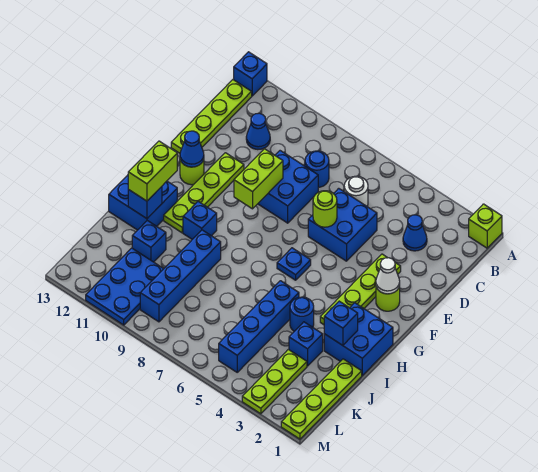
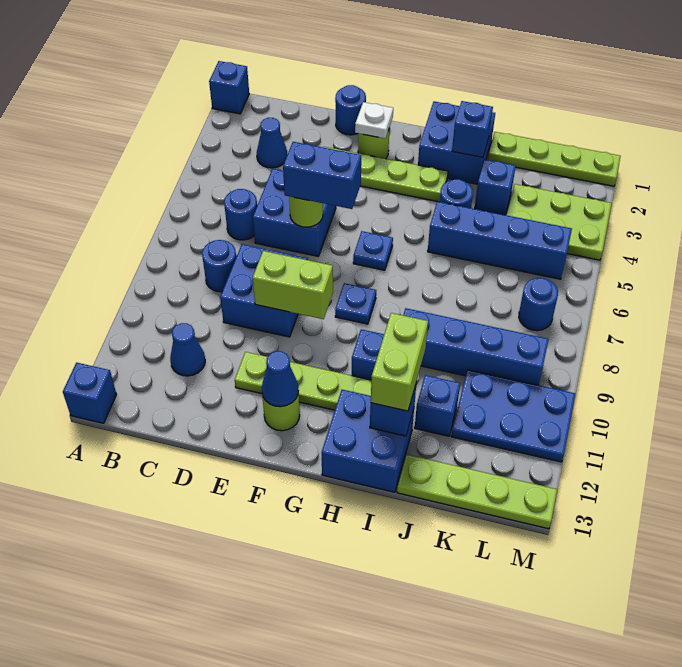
lime 1x1 brick [469,204,502,248] -> blue 1x1 brick [209,61,249,114]
lime 1x4 plate [171,80,252,153] -> lime 1x4 plate moved to [397,454,557,529]
white 1x1 round brick [344,176,368,206] -> blue 1x1 round brick [224,189,257,240]
none -> blue 1x1 round brick [335,85,366,135]
none -> blue 1x2 brick [283,142,361,209]
white 1x1 cone [376,258,400,294] -> white 1x1 plate [355,102,393,138]
none -> blue 1x1 plate [335,283,376,324]
lime 1x2 brick [128,141,177,201] -> lime 1x2 brick turned to [371,313,428,411]
lime 1x3 plate [242,349,307,414] -> lime 2x3 plate [507,184,612,260]
none -> blue 1x1 round brick [519,278,558,331]

